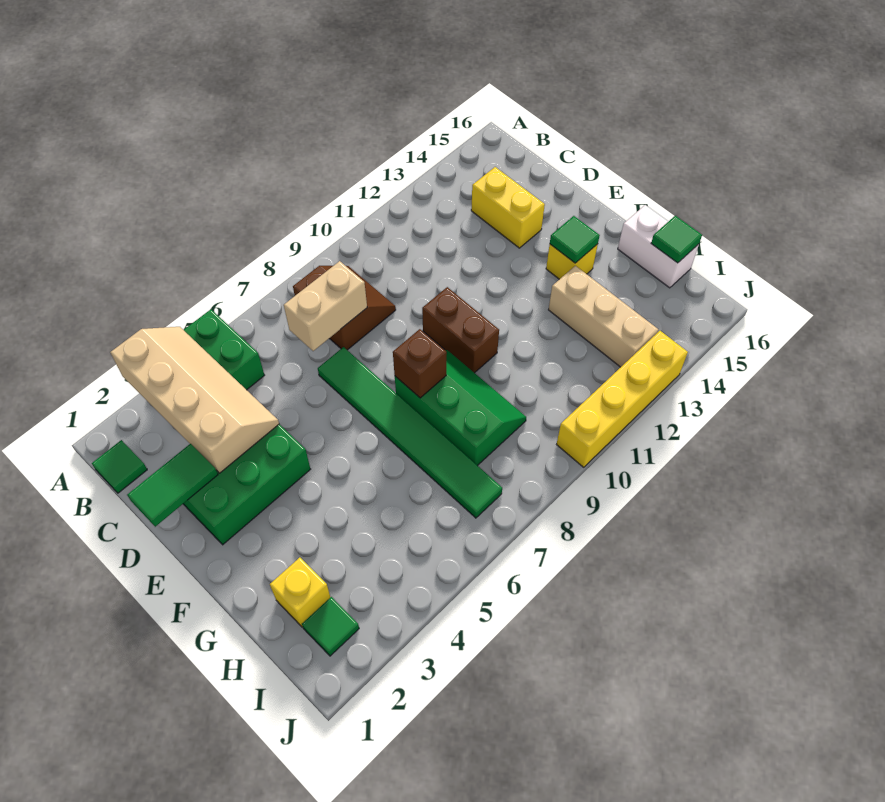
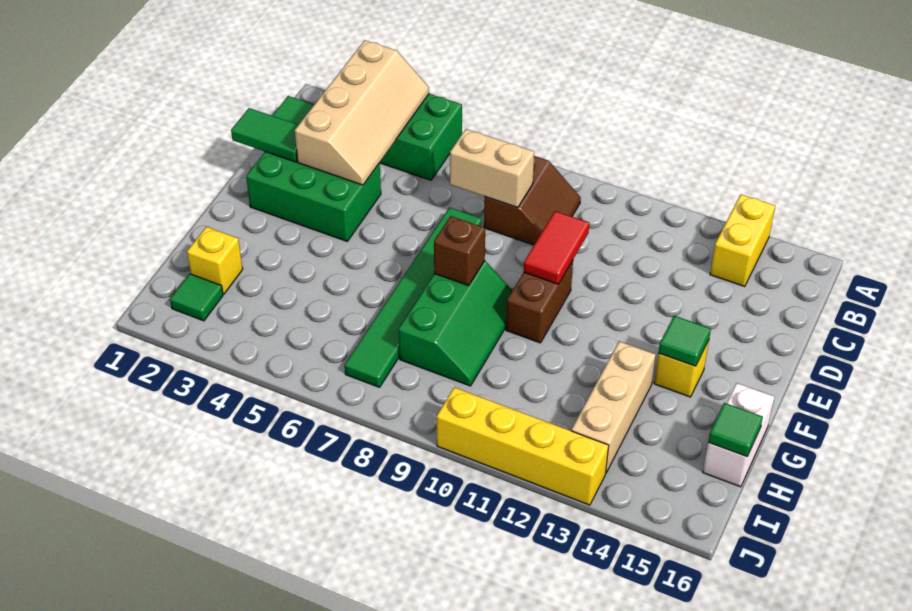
yellow 1x2 brick [471,167,545,248] -> yellow 1x2 brick moved to [710,194,775,287]
none -> red 1x2 tile [524,211,589,284]

